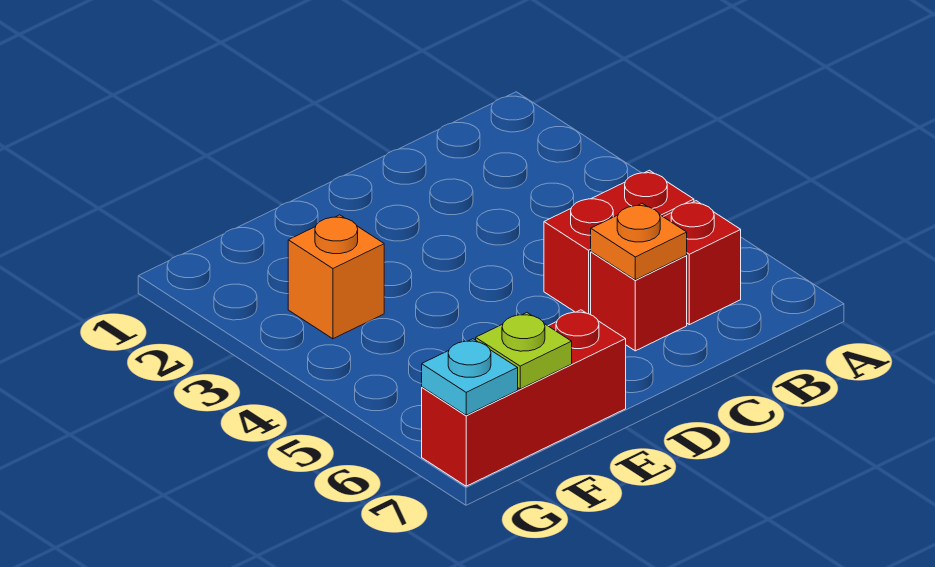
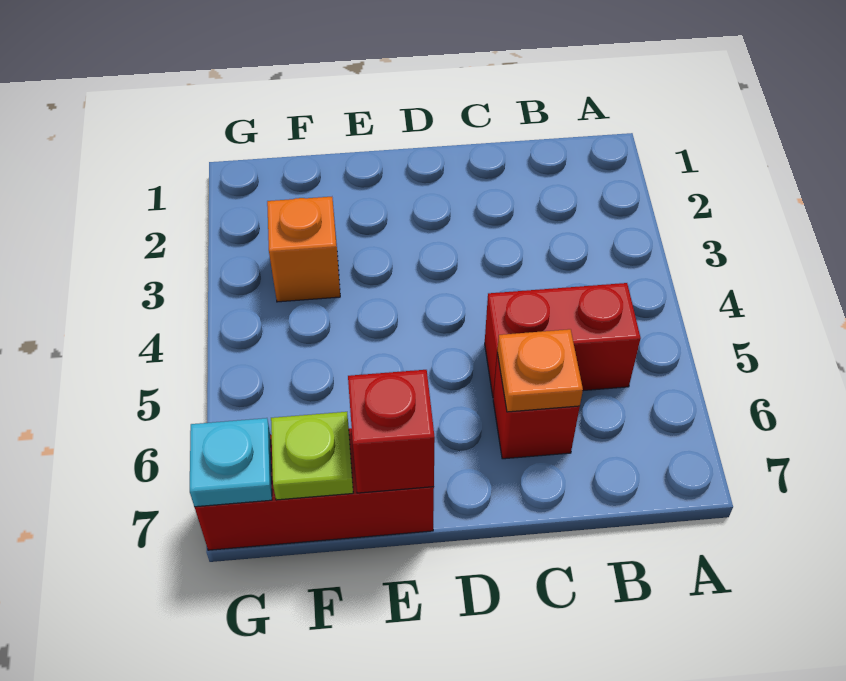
red 1x1 brick [664,201,741,325] -> red 1x1 brick moved to [348,370,435,493]

